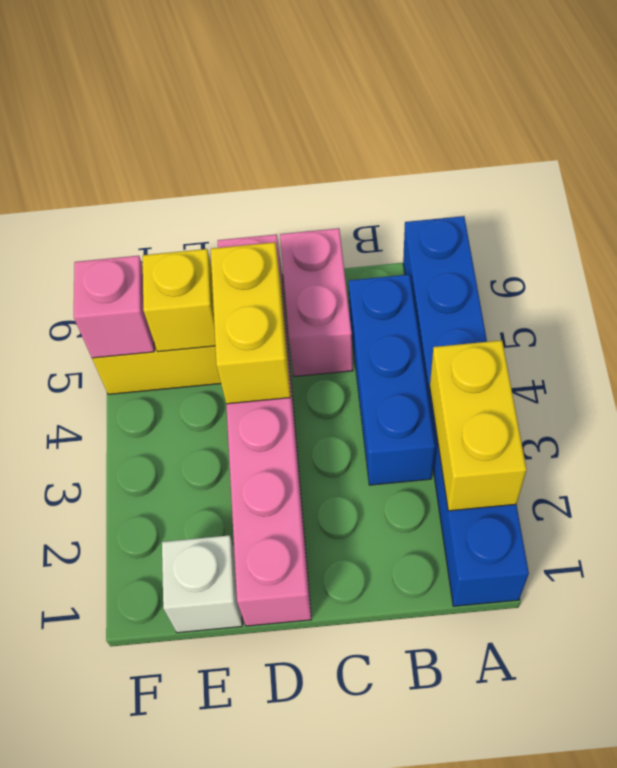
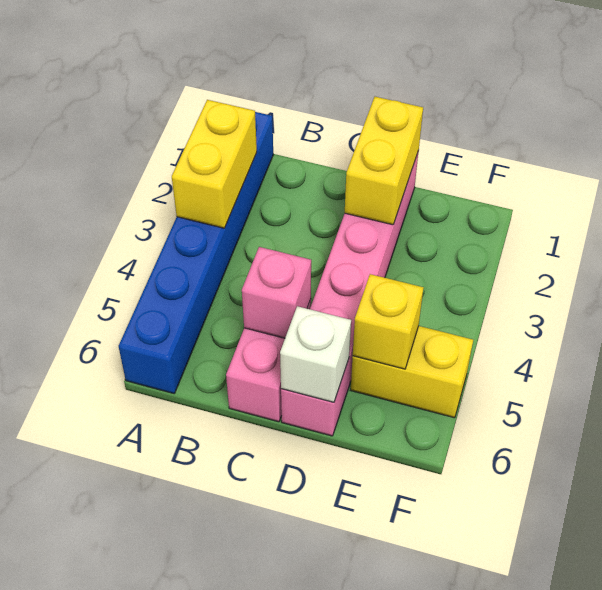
blue 1x3 brick [349,275,435,485] -> none
yellow 1x2 brick [211,242,291,404] -> yellow 1x2 brick moved to [345,97,423,225]
white 1x1 brick [162,535,242,633] -> white 1x1 brick moved to [280,306,351,402]
pink 1x1 brick [74,256,154,358] -> pink 1x1 brick moved to [242,247,311,338]

